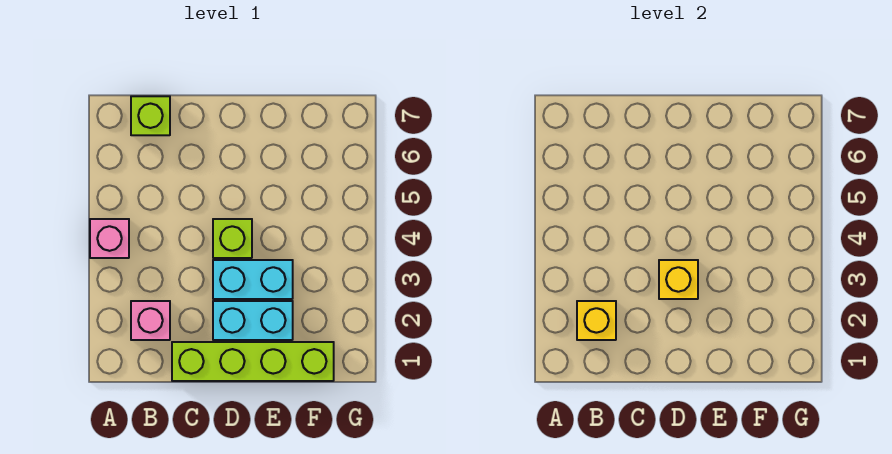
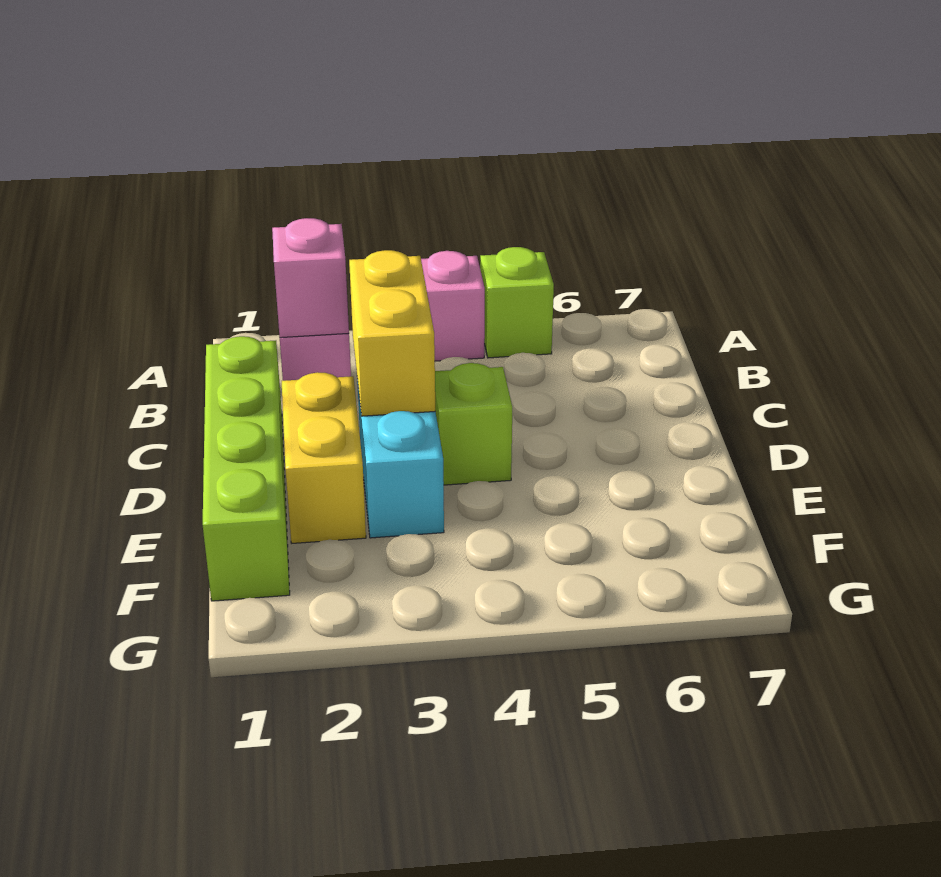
yellow 1x1 brick [577,301,616,340] -> pink 1x1 brick [272,218,349,338]
lime 1x1 brick [131,96,170,135] -> lime 1x1 brick moved to [480,247,554,358]
cyan 1x2 brick [213,301,293,340] -> yellow 1x2 brick [282,372,366,543]
yellow 1x1 brick [659,260,698,299] -> yellow 1x2 brick [349,250,435,416]

